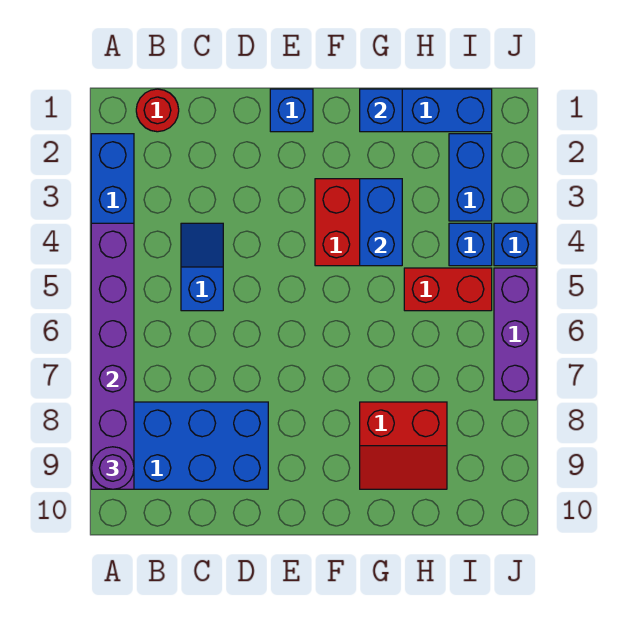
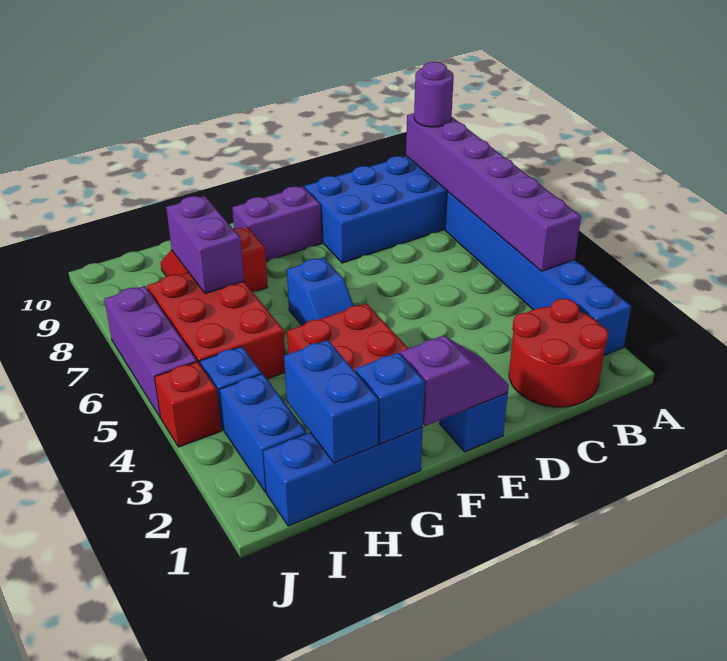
red 1x1 round brick [136,89,179,132] -> red 2x2 round brick [509,299,609,407]
blue 1x2 slope [181,223,223,311] -> blue 1x2 slope moved to [287,257,354,325]
none -> purple 1x2 slope [401,336,509,426]
none -> purple 1x2 brick [232,186,322,261]
blue 1x2 brick [360,179,402,266] -> blue 1x2 brick moved to [284,340,378,463]
red 1x2 brick [404,268,492,311] -> red 2x3 brick [147,272,285,379]
none -> purple 1x2 brick [166,196,244,294]
blue 1x1 brick [494,223,536,266] -> red 1x1 brick [155,362,221,447]

